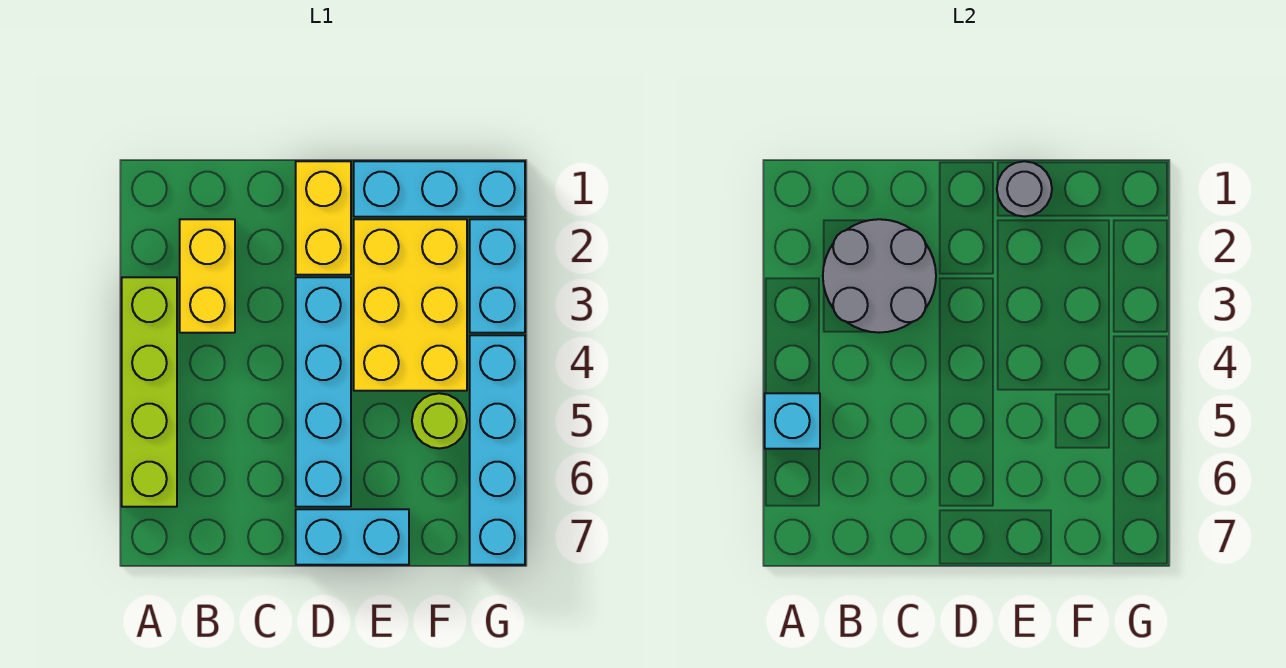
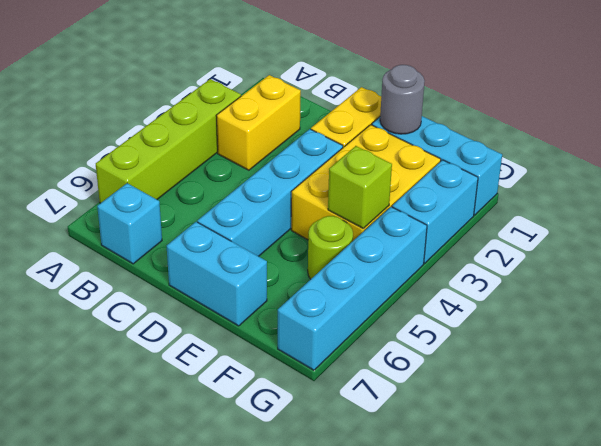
cyan 1x1 brick [765,393,820,449] -> cyan 1x1 brick moved to [97,183,162,264]
grey 2x2 round brick [823,219,936,333] -> none
none -> lime 1x1 brick [328,146,392,229]

